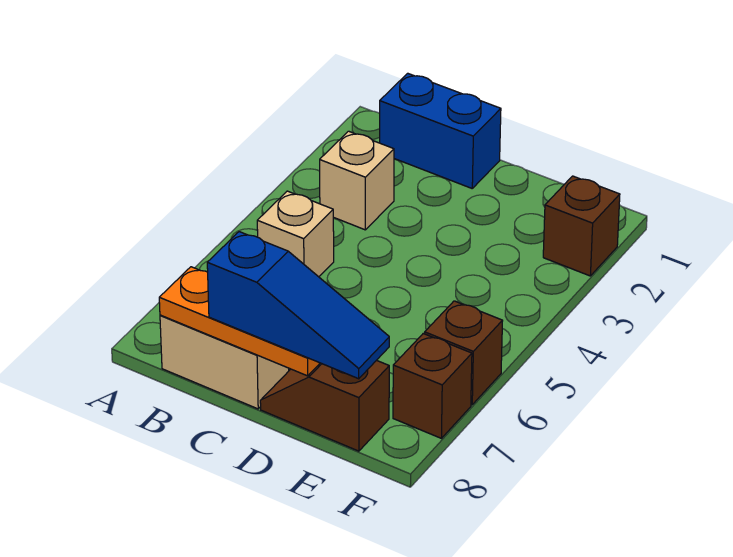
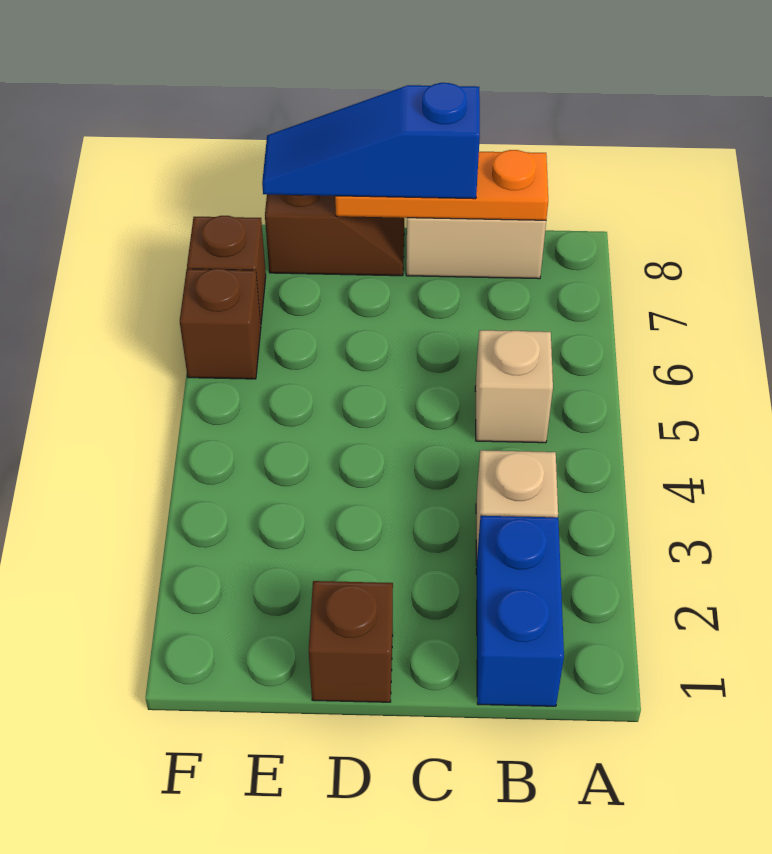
blue 1x2 brick [380,73,501,188] -> blue 1x2 brick turned to [476,516,564,706]
brown 1x1 brick [543,176,620,276] -> brown 1x1 brick moved to [309,581,393,702]

